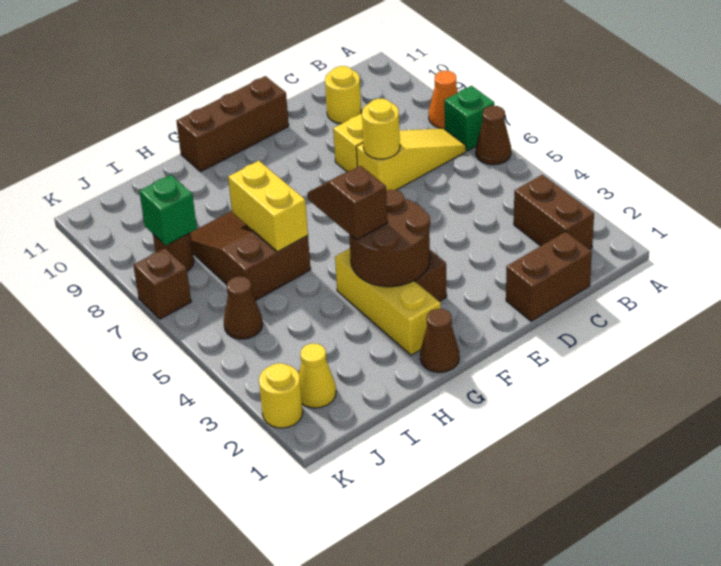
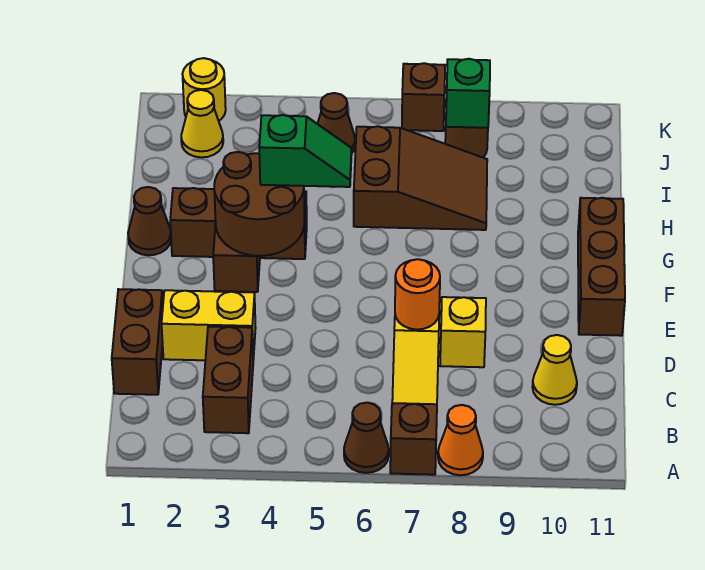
green 1x1 brick [444,86,494,151] -> brown 1x1 brick [390,403,437,475]
brown 1x2 brick [514,175,594,249] -> brown 1x2 brick turned to [203,327,253,433]
yellow 1x1 round brick [325,66,361,123] -> yellow 1x1 cone [533,335,577,405]
yellow 1x1 round brick [362,98,400,159] -> orange 1x1 round brick [395,259,440,330]
yellow 1x3 brick [335,248,441,355] -> brown 1x3 brick [170,188,307,259]
brown 1x2 slope [308,166,388,240] -> green 1x2 slope [259,115,352,187]
yellow 1x2 brick [228,161,308,252] -> yellow 1x2 brick moved to [162,290,256,360]

